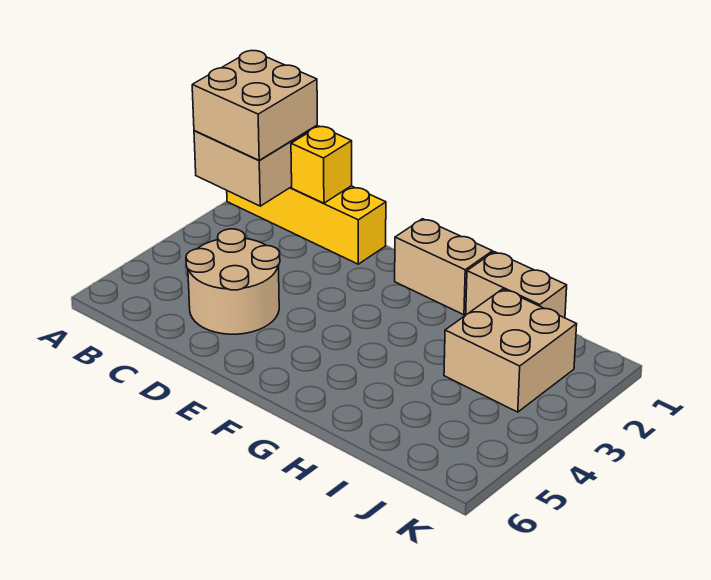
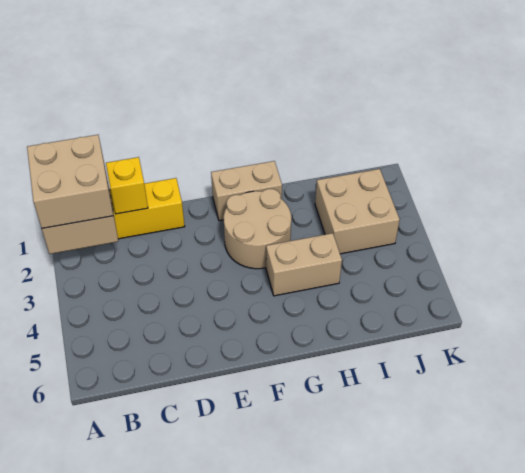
tan 2x2 round brick [186,229,280,334] -> tan 2x2 round brick moved to [224,189,291,269]
tan 1x2 brick [466,252,567,318] -> tan 1x2 brick moved to [266,233,342,296]

